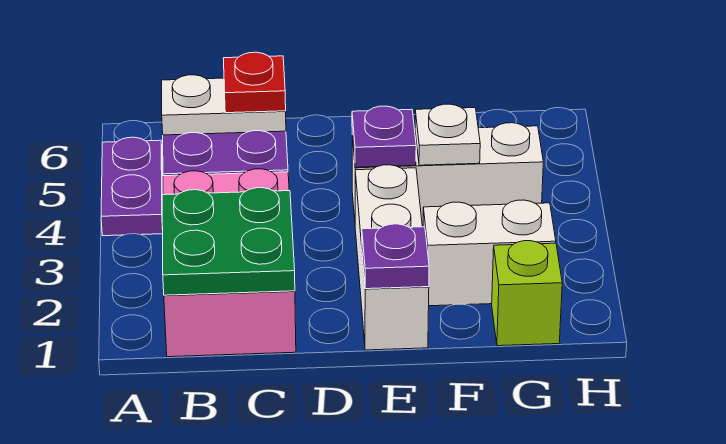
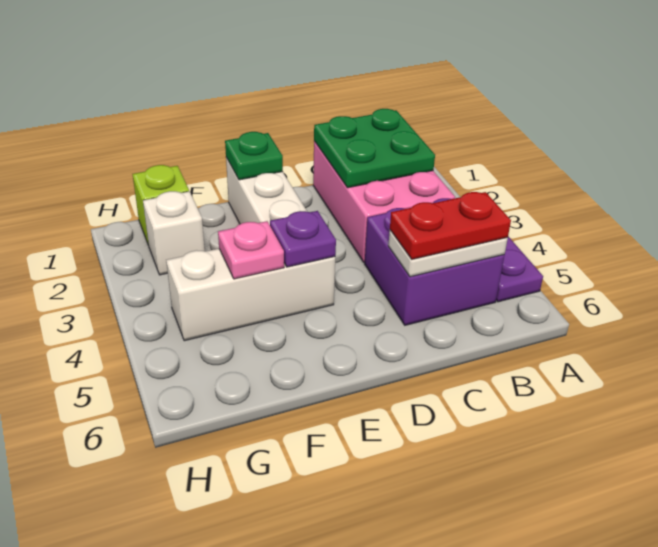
red 1x1 plate [223,52,286,113] -> red 1x2 plate [390,192,511,259]
purple 1x1 plate [362,224,429,289] -> green 1x1 plate [225,132,283,180]
white 1x2 brick [423,200,556,306] -> white 1x1 brick [143,191,205,275]
white 1x1 plate [415,104,480,165] -> pink 1x1 plate [218,221,284,279]

